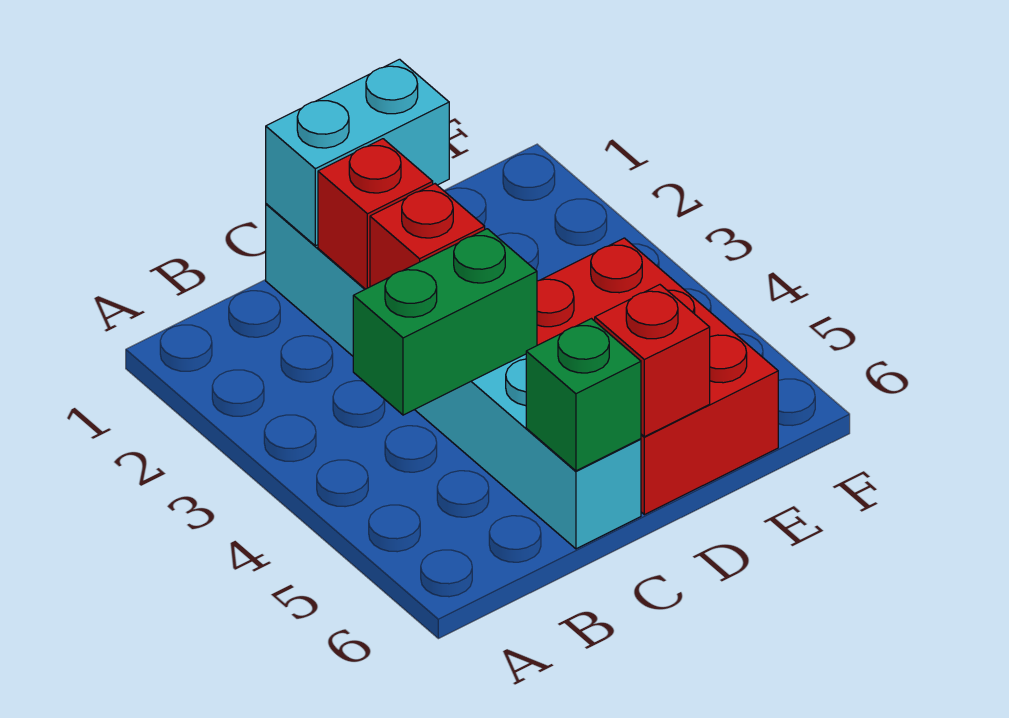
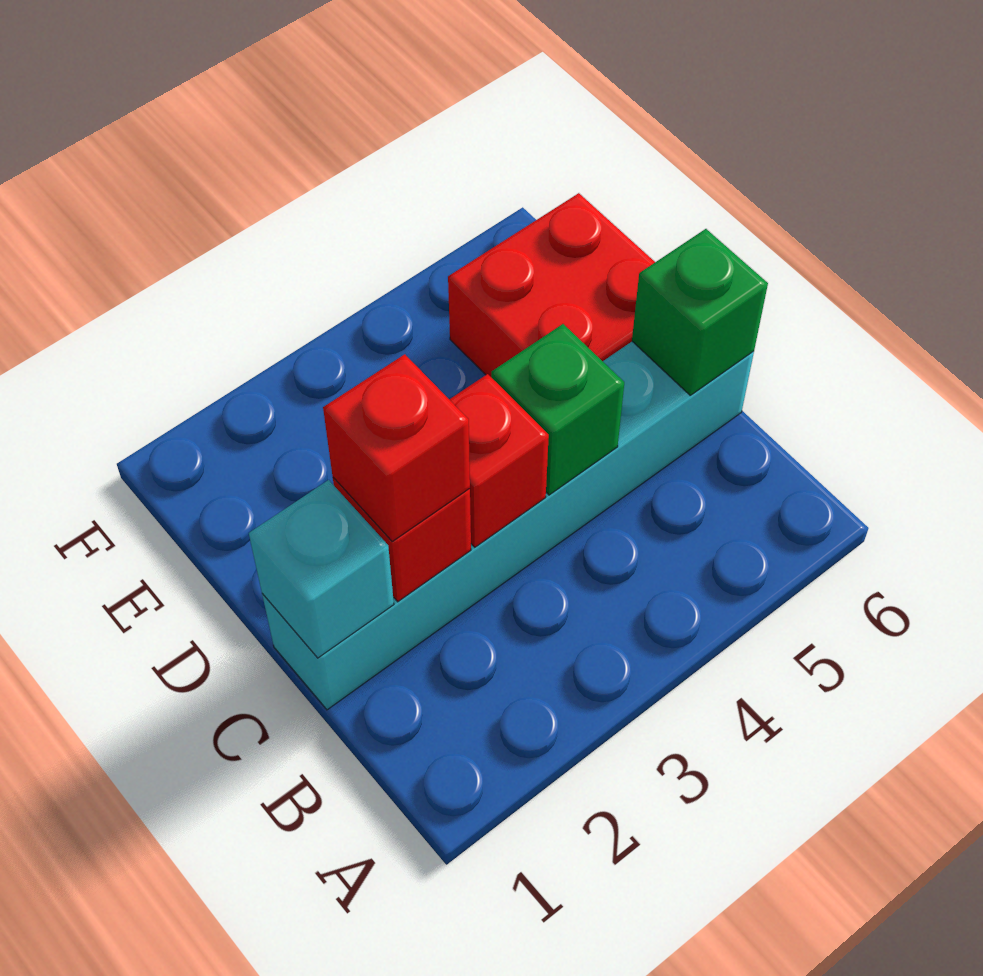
green 1x2 brick [353,229,537,415] -> green 1x1 brick [491,324,624,495]
cyan 1x2 brick [266,59,449,246] -> cyan 1x1 brick [249,480,394,658]
red 2x3 brick [537,238,778,515] -> red 2x2 brick [448,193,655,377]
red 1x1 brick [595,285,710,437] -> red 1x1 brick moved to [323,354,470,541]

